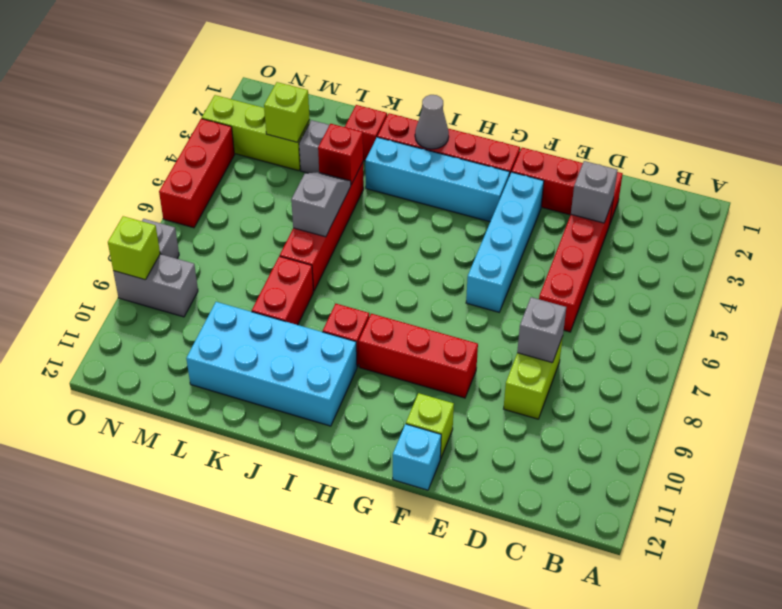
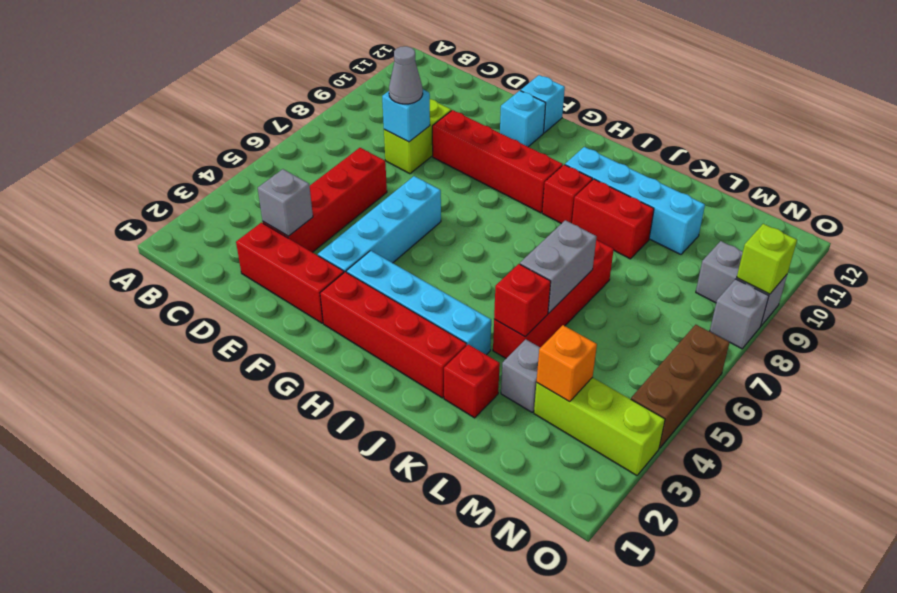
grey 1x1 brick [517,297,566,363] -> cyan 1x1 brick [382,90,430,142]
red 1x3 brick [359,314,478,398] -> red 1x4 brick [432,110,563,213]
lime 1x1 brick [406,393,454,459] -> cyan 1x1 brick [500,91,546,147]
grey 1x1 cone [415,95,449,149] -> grey 1x1 cone moved to [389,46,423,104]
cyan 2x4 brick [186,302,357,426] -> cyan 1x4 brick [565,147,705,255]
grey 1x2 slope [291,172,351,237] -> grey 1x2 brick [520,220,597,313]
red 1x2 brick [252,256,314,325] -> red 1x2 brick turned to [572,179,654,259]
lime 1x1 brick [264,82,310,142] -> orange 1x1 brick [537,325,597,402]
red 1x3 brick [159,119,235,228] -> brown 1x3 brick [631,325,730,448]

